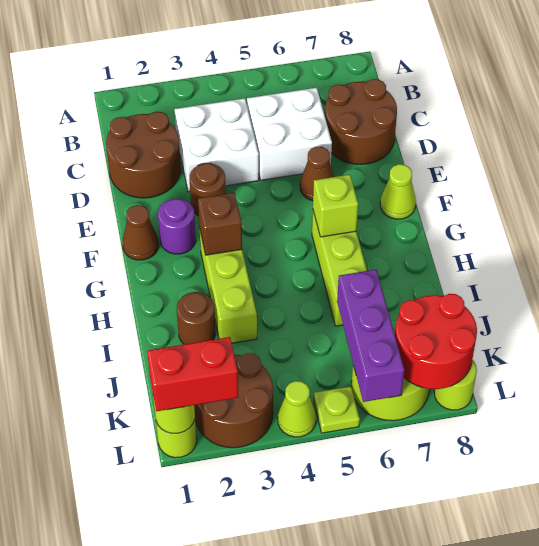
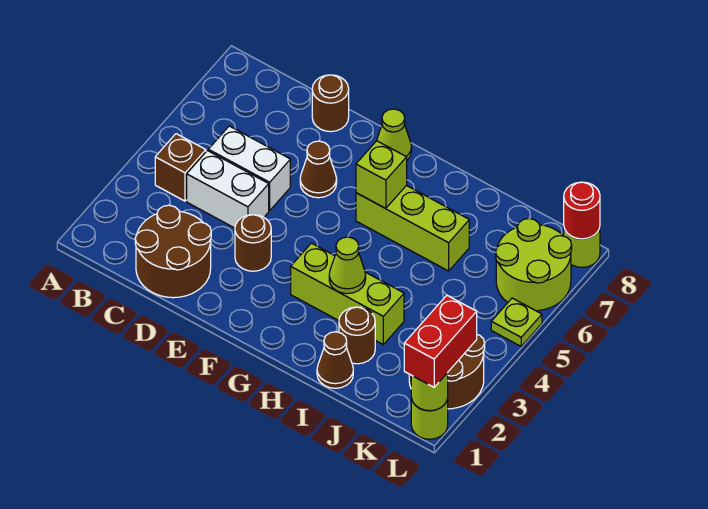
white 2x2 brick [175,98,259,192] -> white 1x2 brick [187,151,269,228]
white 2x2 brick [247,88,332,180] -> white 1x2 brick [208,126,290,210]
brown 2x2 round brick [325,79,397,164] -> brown 1x1 round brick [312,75,349,132]
brown 1x1 cone [123,205,159,260] -> brown 1x1 cone moved to [317,332,353,388]
purple 1x1 round brick [158,199,196,254] -> none
brown 1x1 brick [198,192,242,255] -> brown 1x1 brick moved to [155,134,206,201]
purple 1x3 brick [337,270,404,402] -> none
red 2x2 round brick [395,294,477,389] -> red 1x1 round brick [564,182,600,239]
lime 1x1 cone [278,381,316,437] -> lime 1x1 cone moved to [329,237,366,294]

